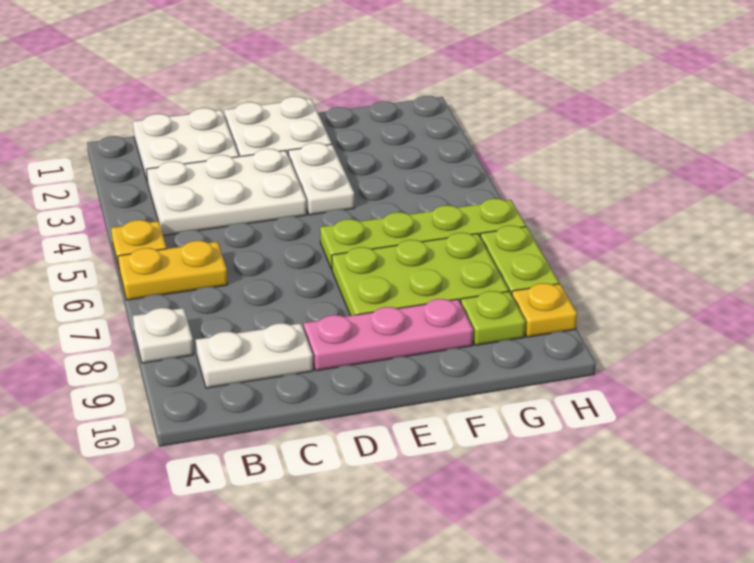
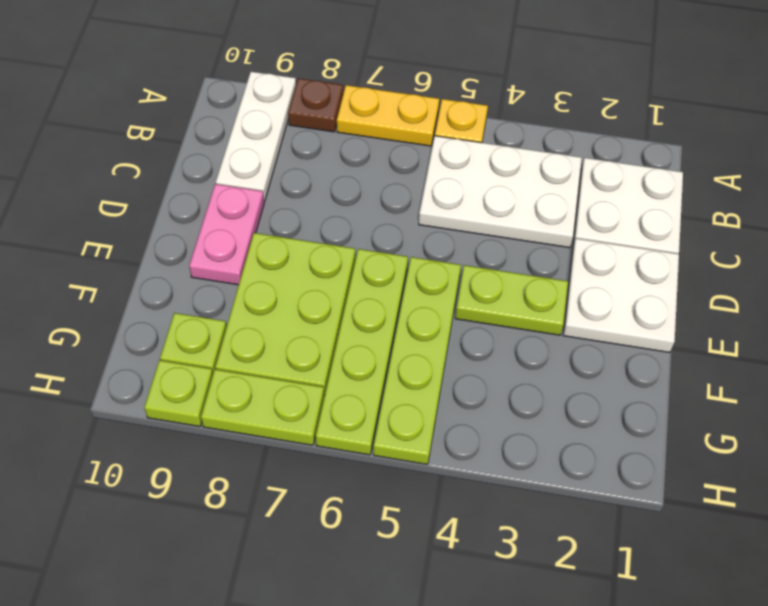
yellow 1x2 plate [118,241,228,300] -> yellow 1x2 plate turned to [337,85,439,146]
white 1x1 plate [133,308,194,363] -> brown 1x1 plate [288,78,343,132]
white 2x3 plate [146,149,307,235] -> white 2x3 plate turned to [419,136,582,248]
white 1x2 plate [196,323,313,388] -> white 1x3 plate [216,72,296,201]
pink 1x3 plate [304,299,473,371] -> pink 1x2 plate [189,184,264,285]
white 1x2 plate [288,143,354,215] -> lime 1x2 plate [455,265,568,335]
none -> lime 1x4 plate [373,257,461,464]
yellow 1x1 plate [512,283,577,337] -> lime 1x1 plate [144,360,213,426]

